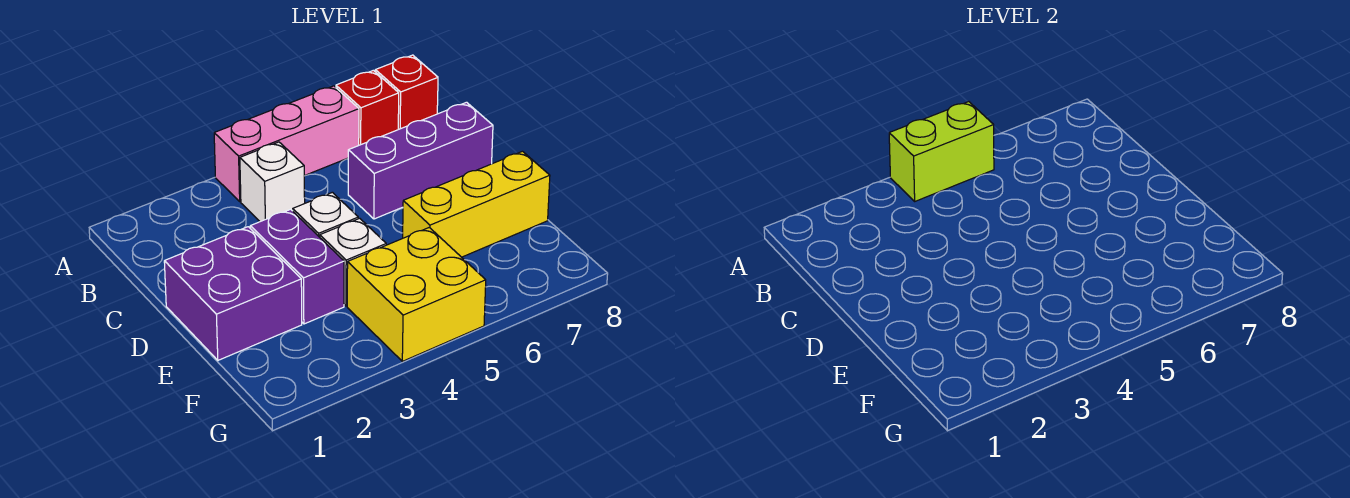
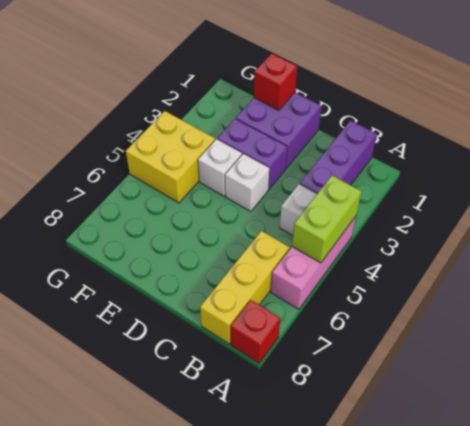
red 1x1 brick [336,70,399,145] -> red 1x1 brick moved to [254,53,297,111]
purple 1x3 brick [348,102,493,219] -> purple 1x3 brick moved to [300,121,377,194]
yellow 1x3 brick [403,151,550,257] -> yellow 1x3 brick moved to [200,231,289,344]

